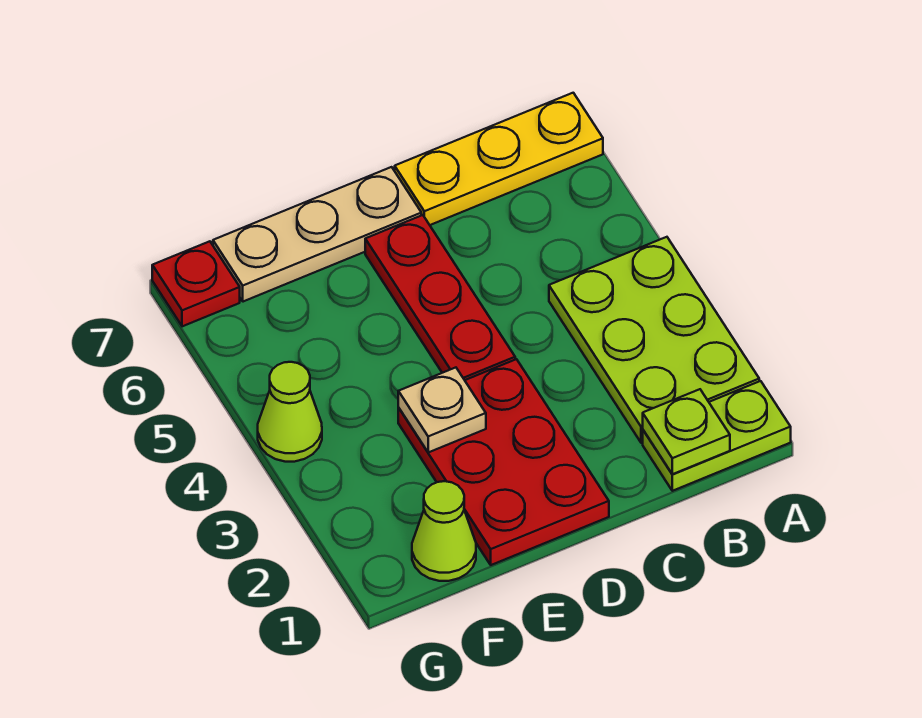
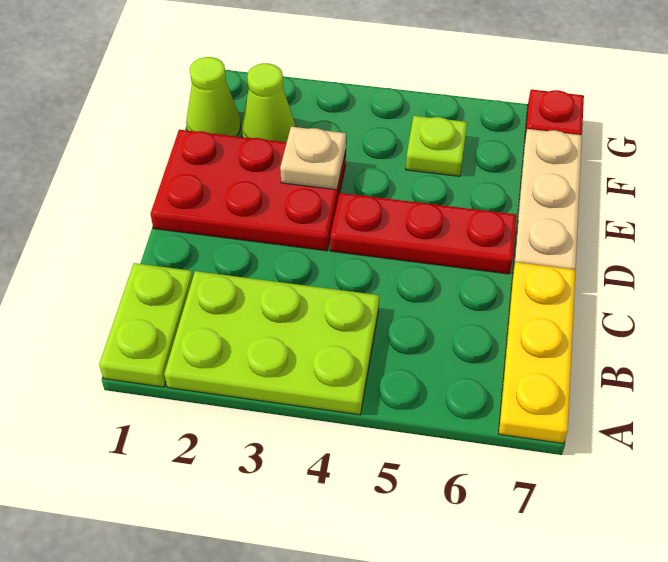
lime 1x1 plate [643,389,730,474] -> lime 1x1 plate moved to [406,116,467,176]
lime 1x1 cone [258,362,322,462] -> lime 1x1 cone moved to [241,63,295,142]

